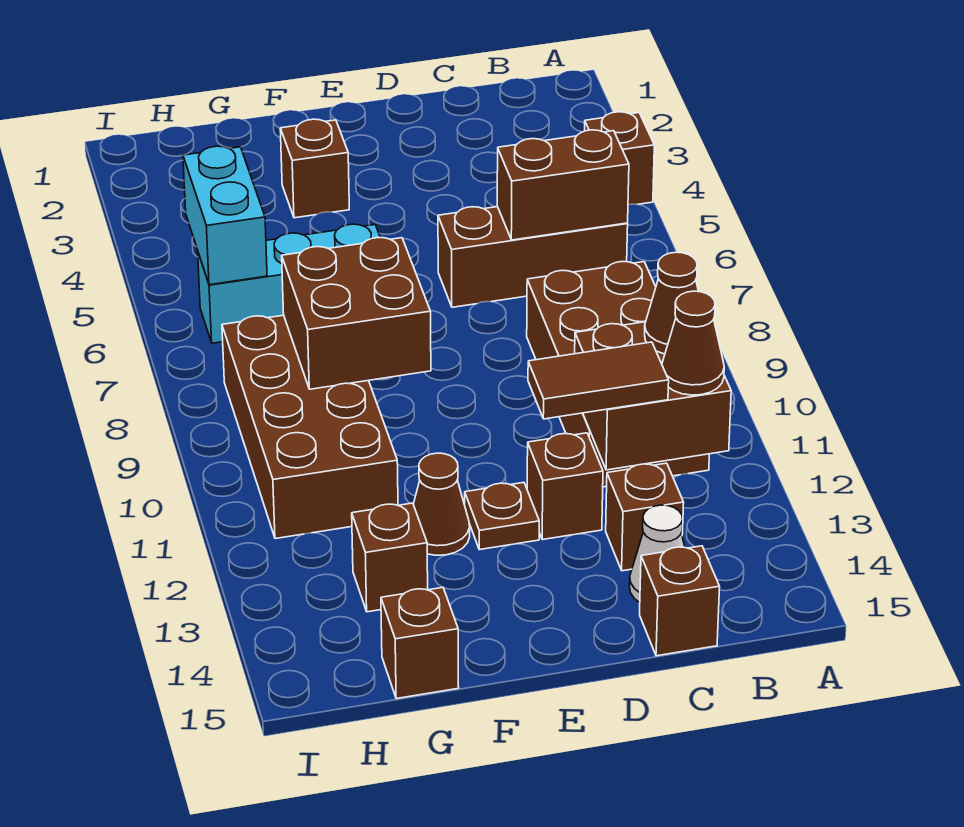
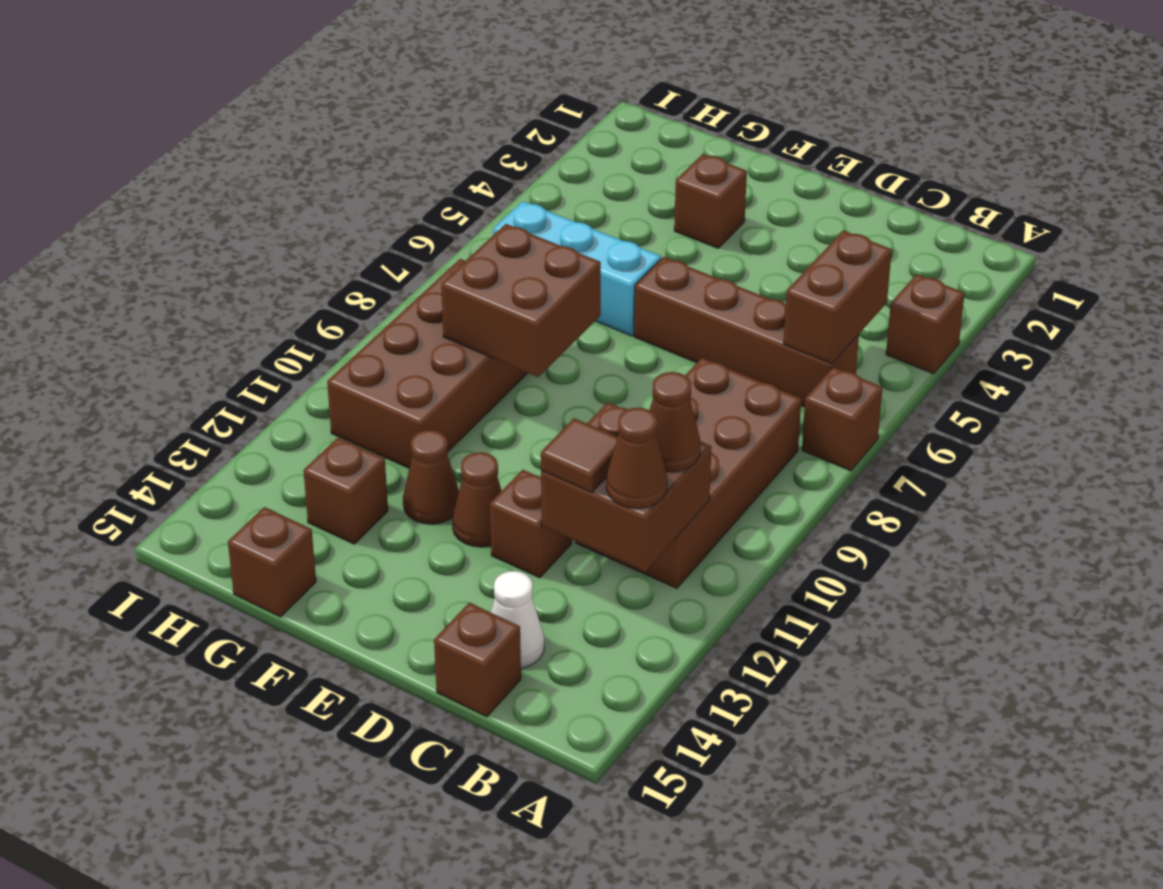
brown 1x3 brick [438,207,628,307] -> brown 1x4 brick [634,257,859,407]
brown 1x2 brick [497,130,629,240] -> brown 1x2 brick turned to [784,231,892,364]
brown 1x2 tile [528,342,669,419] -> brown 1x1 tile [541,418,618,492]
brown 1x1 brick [606,463,684,571] -> brown 1x1 brick moved to [802,367,883,471]
brown 1x1 plate [465,482,539,550] -> brown 1x1 cone [452,452,502,547]
cyan 1x2 brick [183,146,267,285] -> none

